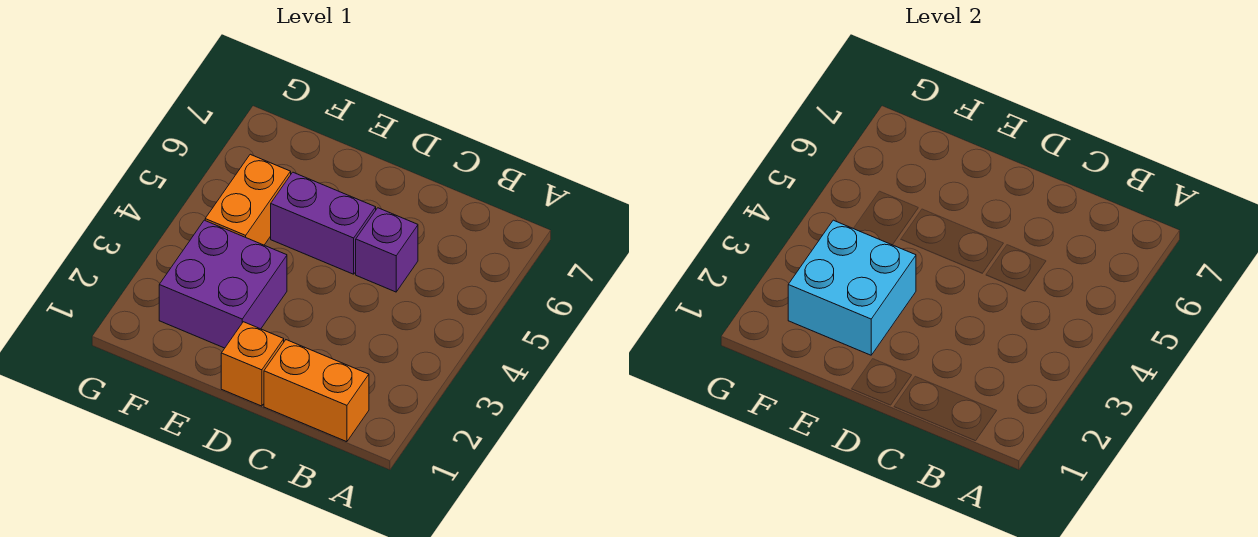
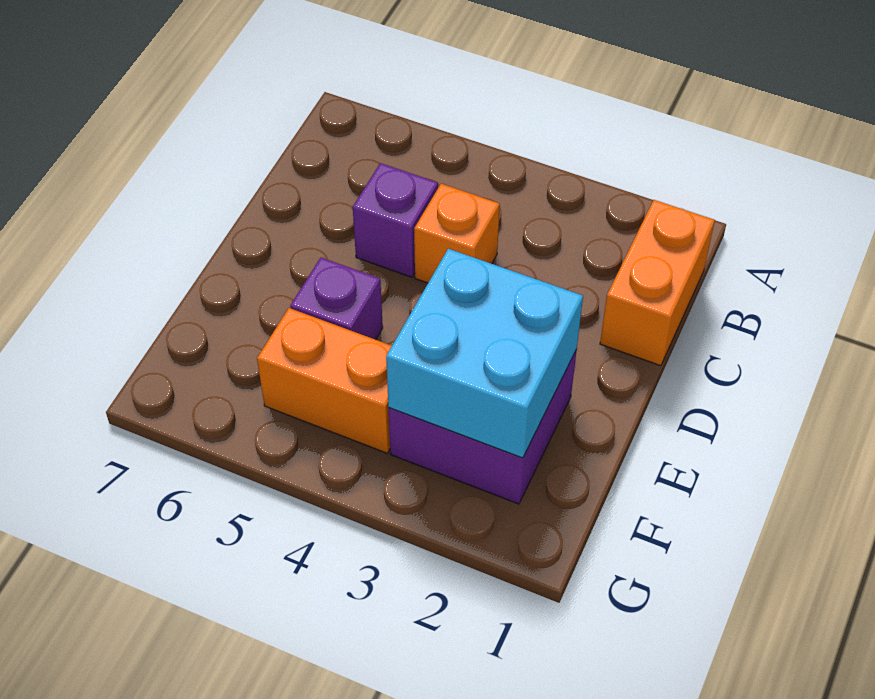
orange 1x1 brick [221,322,284,406] -> orange 1x1 brick moved to [414,184,500,283]
purple 1x2 brick [271,172,376,274] -> purple 1x1 brick [290,258,383,340]

